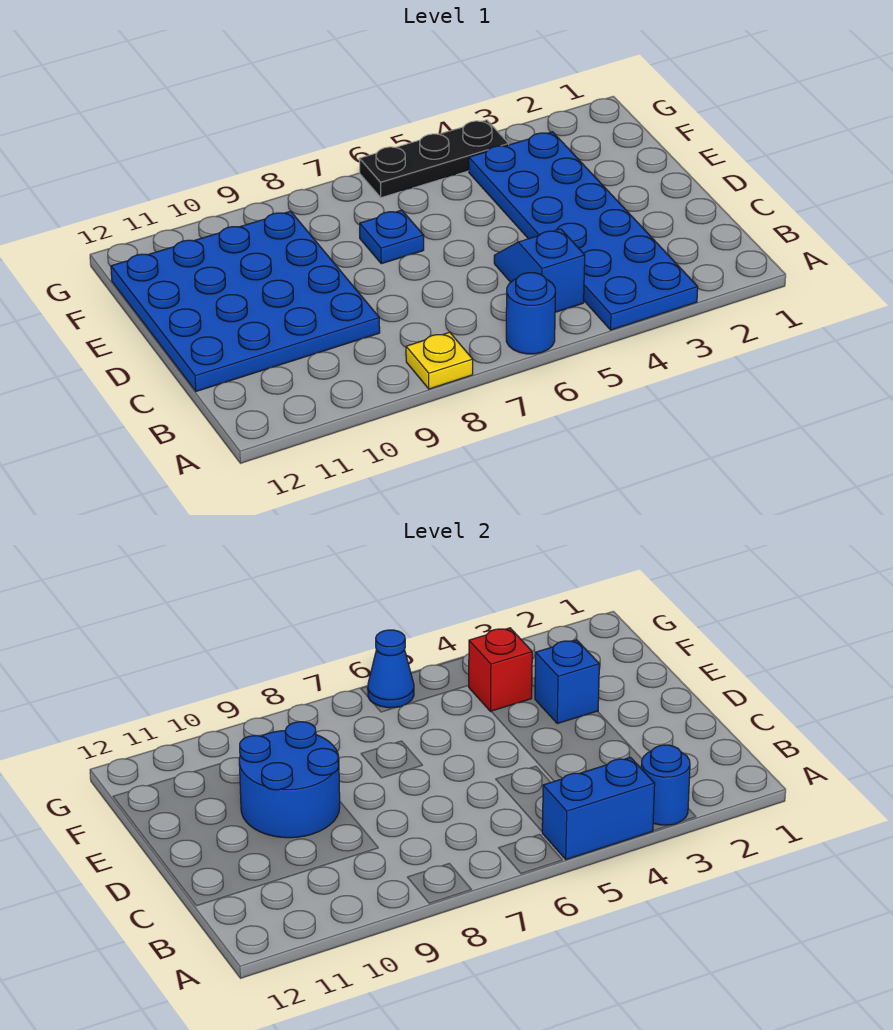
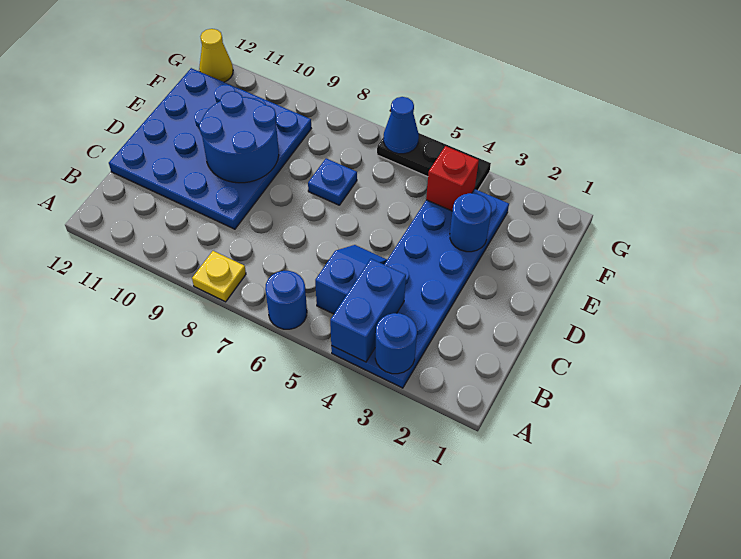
blue 1x2 brick [542,757,655,860] -> blue 1x2 brick turned to [330,259,406,362]
blue 1x1 brick [535,640,599,723] -> blue 1x1 round brick [450,193,491,252]
none -> yellow 1x1 cone [199,29,233,82]

